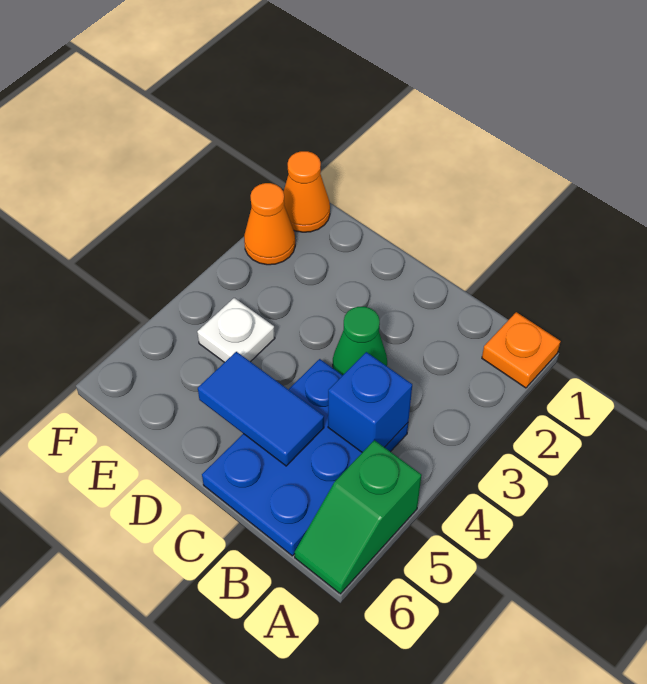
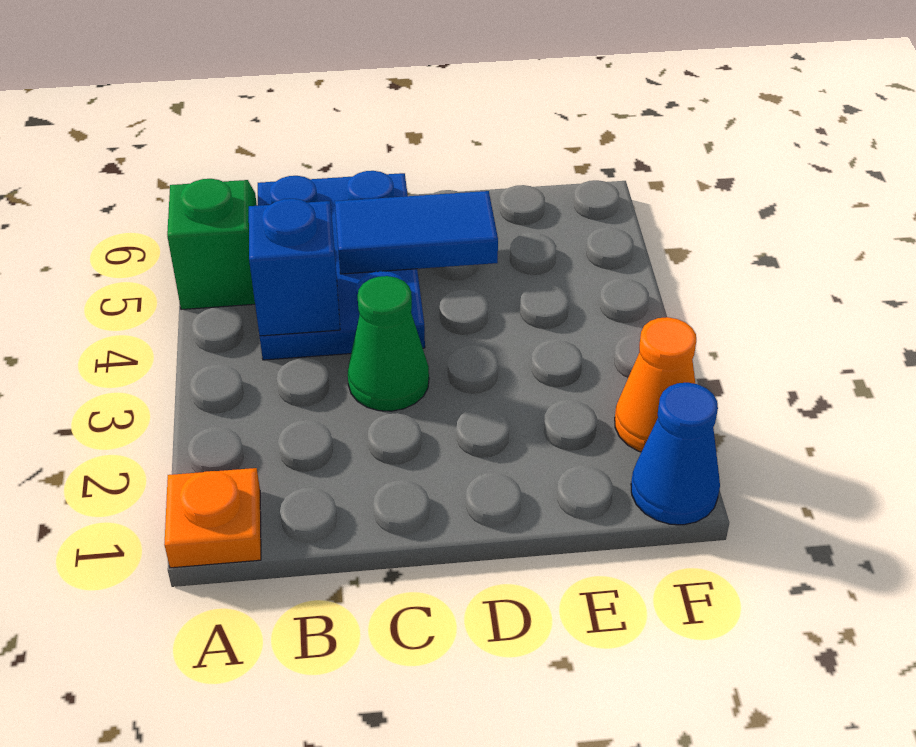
white 1x1 plate [197,298,275,362] -> none
orange 1x1 cone [283,151,330,232] -> blue 1x1 cone [631,383,720,525]

